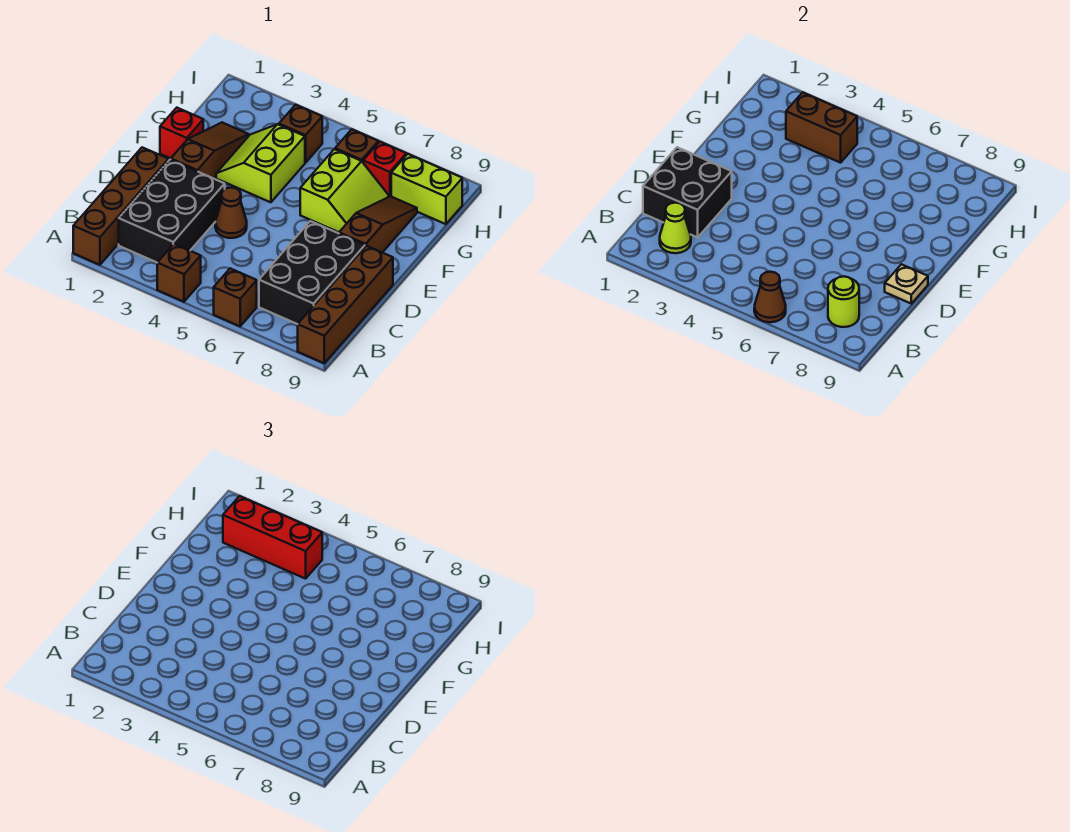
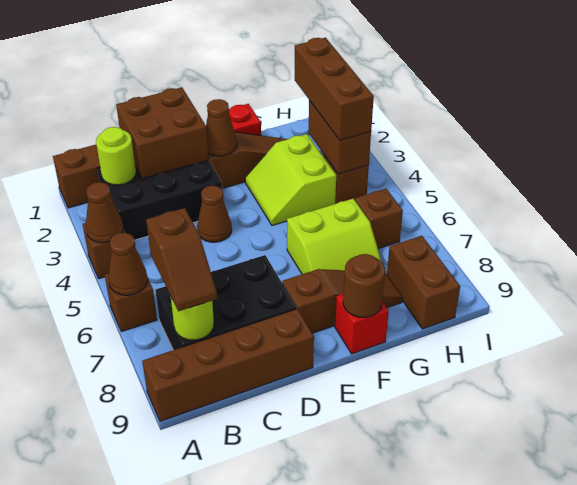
none -> brown 1x1 cone [86,182,123,243]
lime 1x1 cone [660,203,691,253] -> lime 1x1 round brick [96,127,136,185]
none -> brown 1x2 slope [146,208,217,311]
black 2x2 brick [643,147,732,237] -> brown 2x2 brick [116,87,209,179]
tan 1x1 plate [885,264,928,304] -> none
none -> brown 1x1 cone [206,99,237,156]
lime 2x2 slope [216,124,305,202] -> lime 2x2 slope turned to [245,134,336,226]
none -> brown 1x1 round brick [343,254,385,318]
red 1x3 brick [223,496,322,579] -> brown 1x3 brick [295,38,374,140]
red 1x1 brick [363,142,406,197] -> red 1x1 brick moved to [335,293,389,354]
lime 1x2 brick [391,154,462,224] -> brown 1x2 brick [387,236,460,329]

